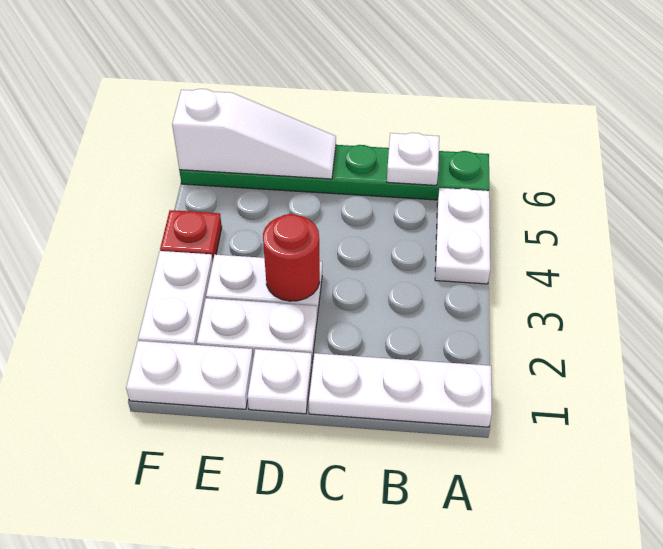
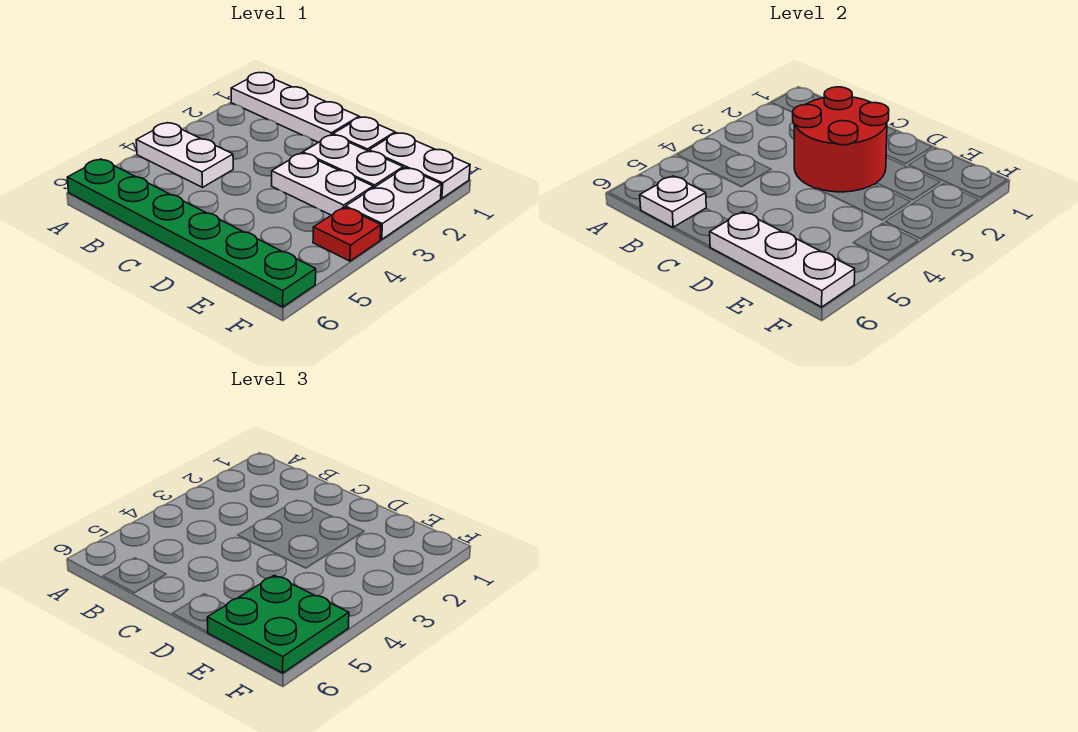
white 1x2 plate [435,188,490,284] -> white 1x2 plate turned to [136,123,233,187]
red 1x1 round brick [263,214,320,301] -> red 2x2 round brick [793,87,889,192]
white 1x3 slope [172,89,336,179] -> white 1x3 plate [710,212,855,307]
none -> green 2x2 plate [207,575,349,673]

